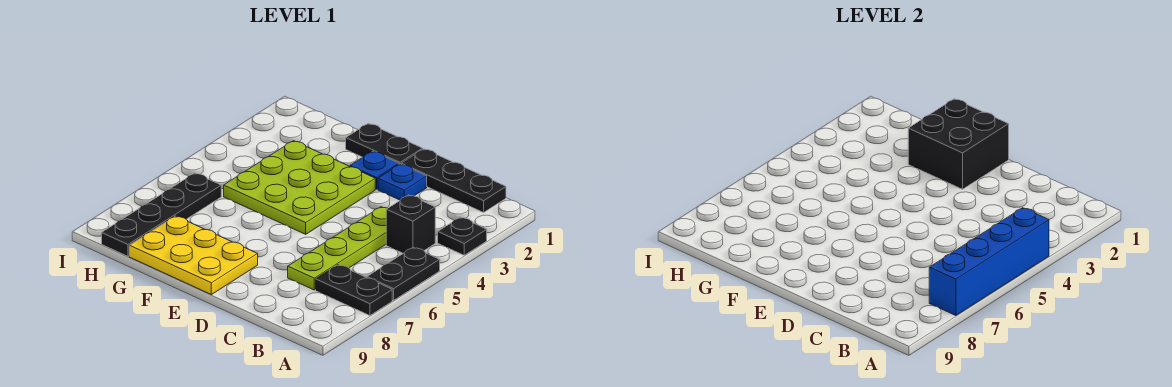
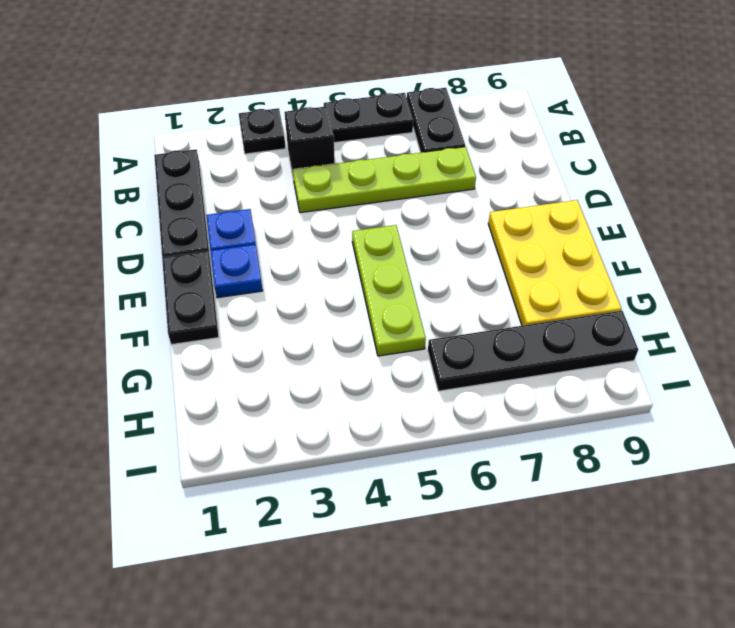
blue 1x4 brick [929,208,1049,315] -> none
black 2x2 brick [908,99,1009,189] -> none
lime 3x3 plate [224,141,375,234] -> lime 1x3 plate [352,225,426,356]

